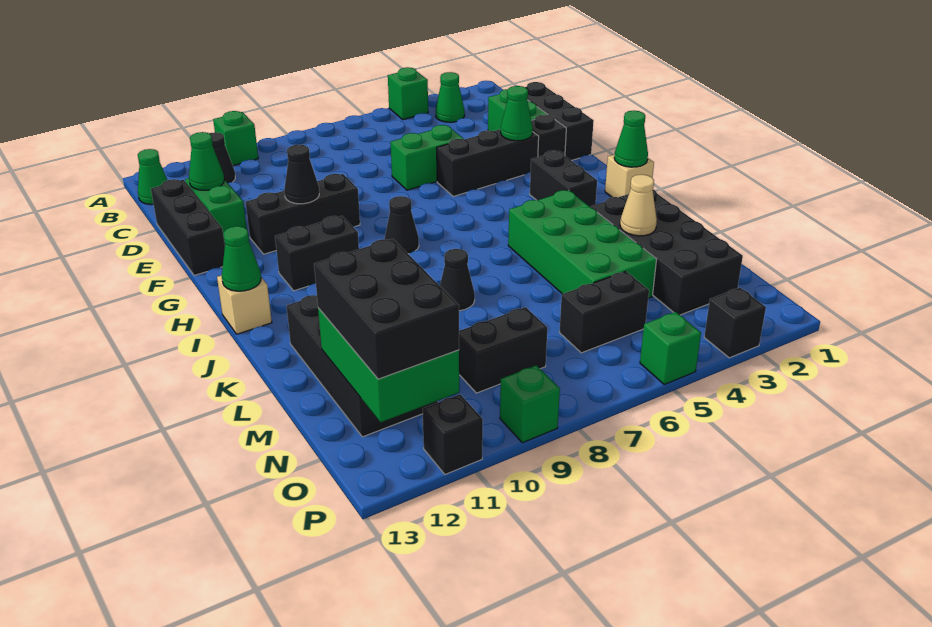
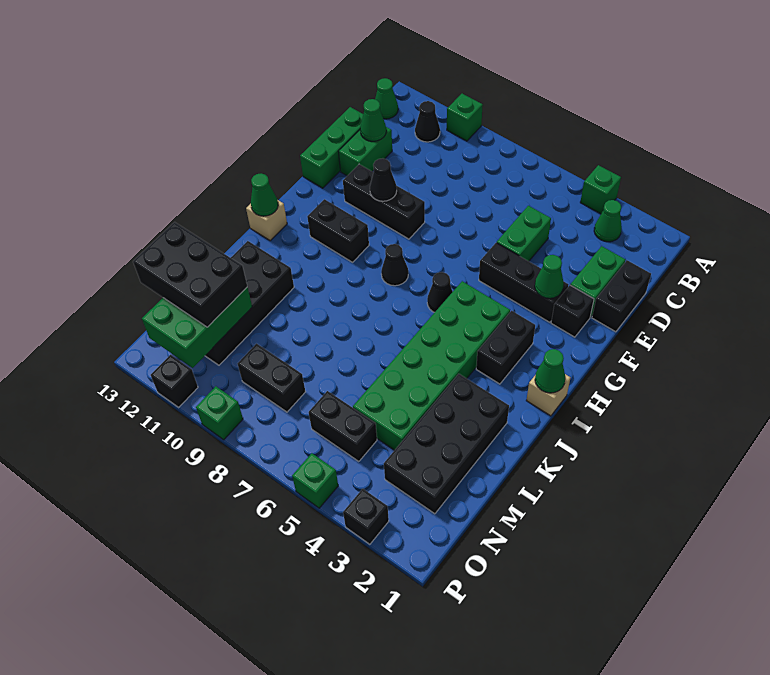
black 1x3 brick [525,82,594,161] -> black 1x2 brick [592,260,651,332]
black 1x3 brick [151,179,225,275] -> green 1x3 brick [300,107,363,188]
green 1x2 brick [391,125,463,190] -> green 1x2 brick turned to [497,206,551,261]
green 2x4 brick [508,190,657,298] -> green 2x6 brick [353,281,510,450]
black 1x1 cone [440,249,475,311] -> black 1x1 cone moved to [427,272,453,312]
tan 1x1 cone [620,174,657,236] -> none
black 2x3 brick [314,239,459,379] -> black 2x3 brick turned to [133,222,247,327]

